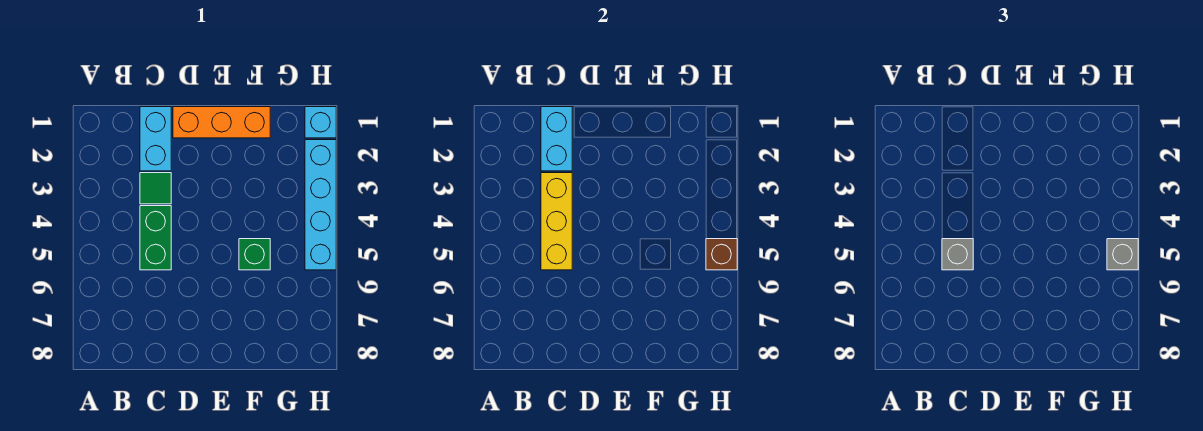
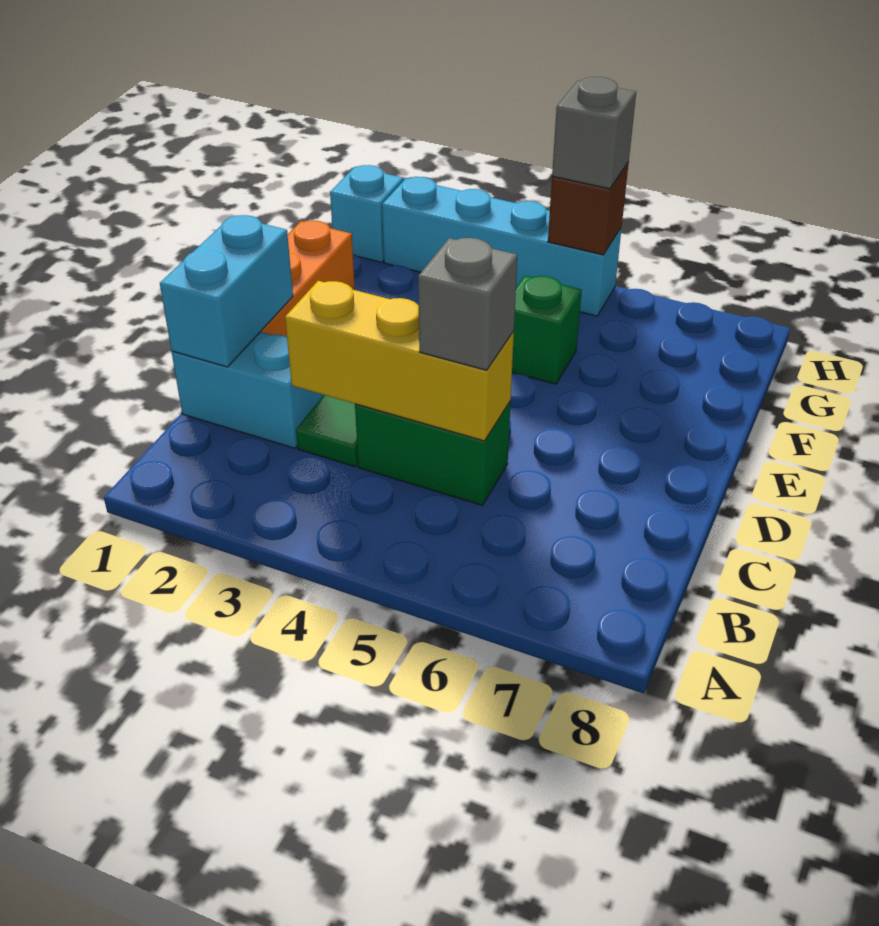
cyan 1x2 brick [541,107,572,171] -> cyan 1x2 brick turned to [160,215,293,367]

